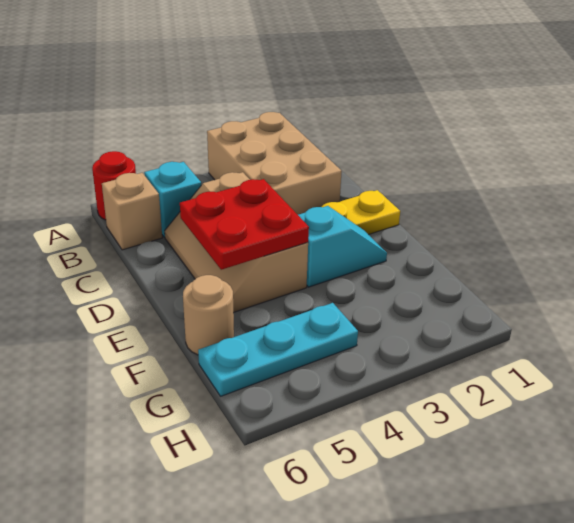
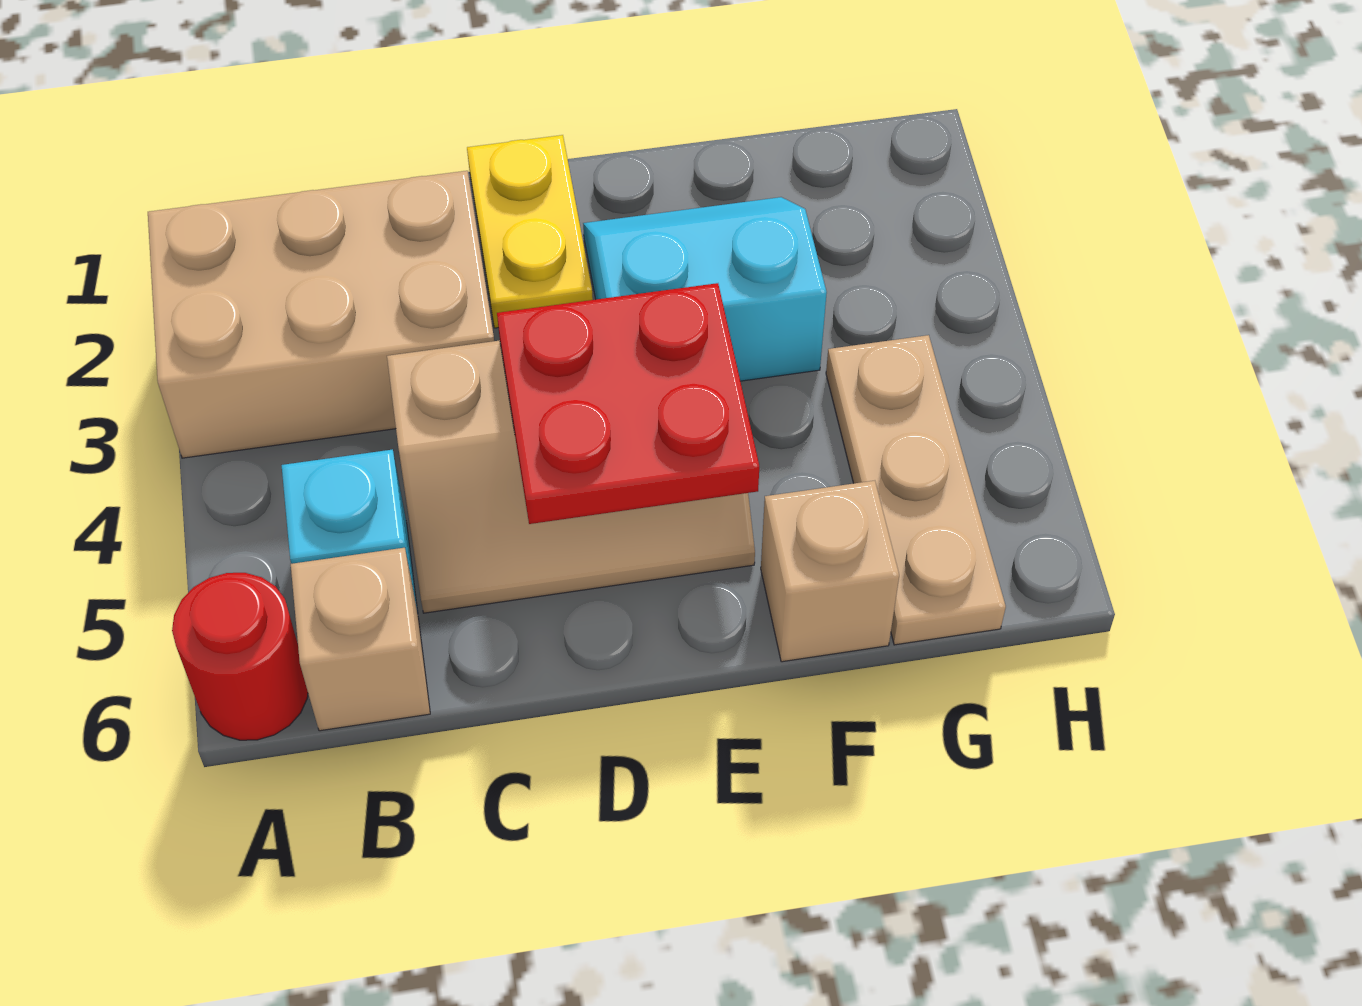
cyan 1x2 slope [298,206,387,287] -> cyan 2x2 slope [583,197,827,381]
tan 1x1 round brick [183,275,234,355] -> tan 1x1 brick [761,481,899,662]
cyan 1x3 plate [198,303,358,396] -> tan 1x3 plate [826,335,1006,645]

